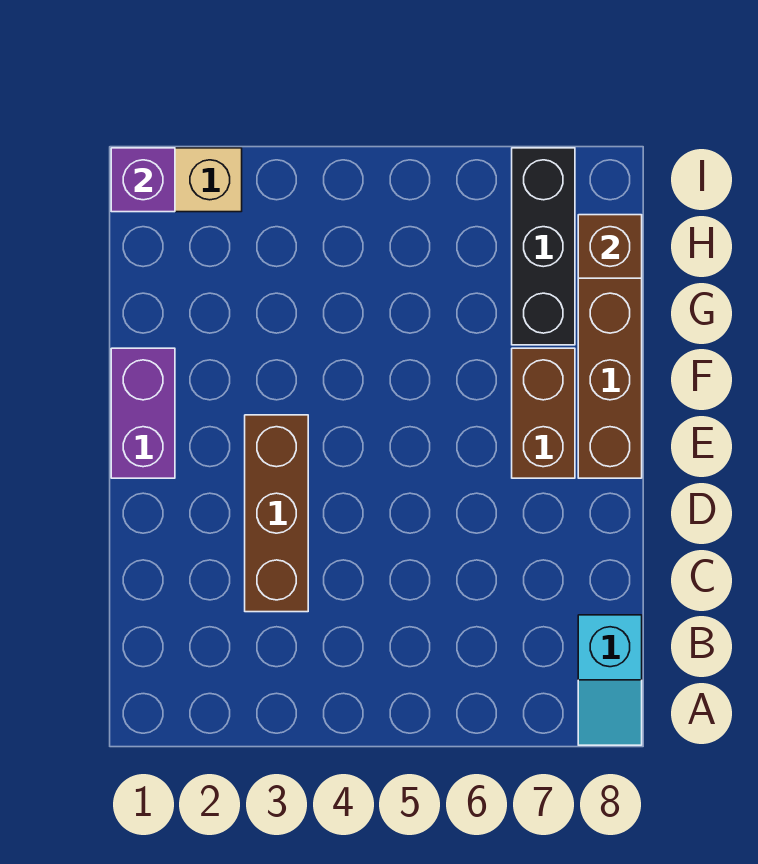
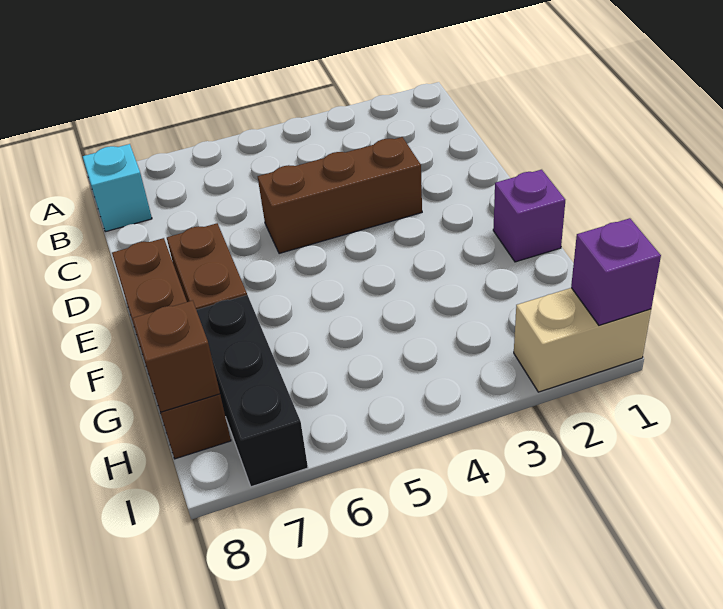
brown 1x3 brick [245,415,308,612] -> brown 1x3 brick turned to [258,137,422,254]
purple 1x2 brick [111,348,175,478] -> purple 1x1 brick [493,170,565,262]

